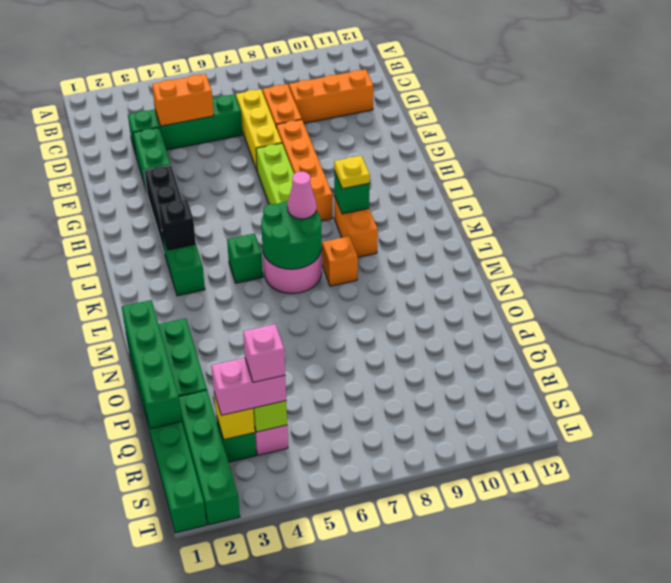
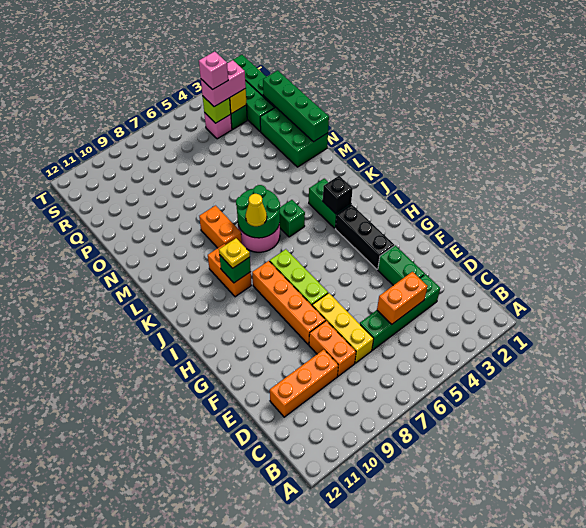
pink 1x1 cone [287,172,317,219] -> yellow 1x1 cone [246,194,267,226]
orange 1x1 brick [322,236,358,286] -> orange 1x2 brick [199,206,242,248]

